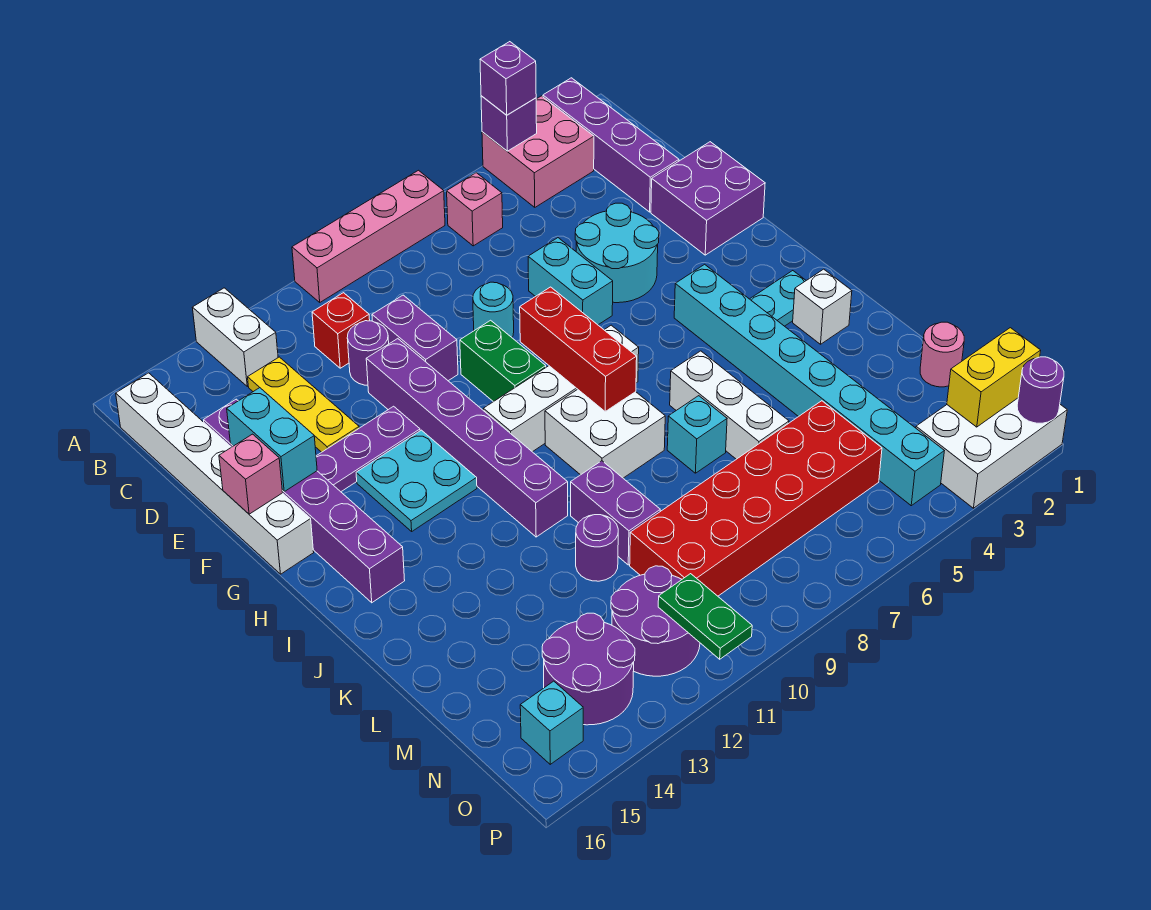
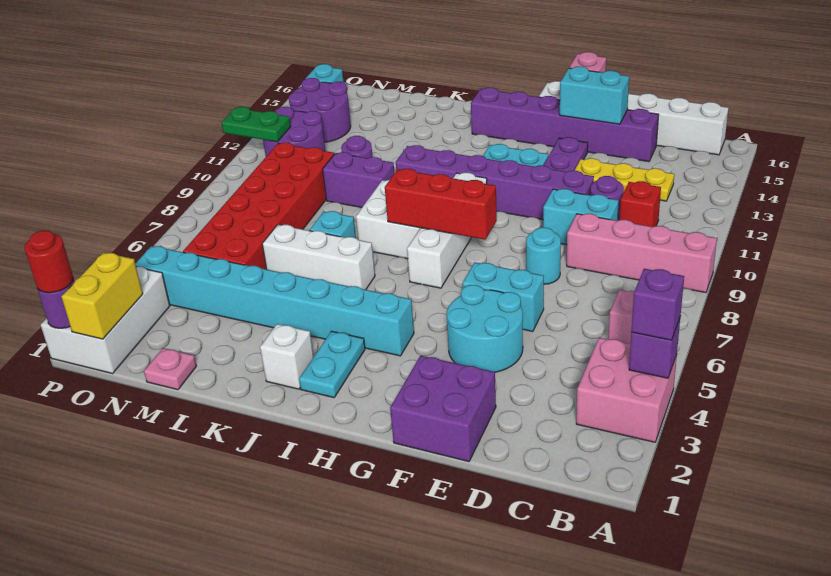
purple 1x4 brick [543,78,679,212] -> none
pink 1x4 brick [292,170,445,302] -> pink 1x4 brick turned to [567,214,717,293]
white 1x2 brick [192,288,278,387] -> none
purple 1x2 brick [372,295,458,381] -> cyan 1x2 brick [543,189,619,245]
green 1x2 brick [460,320,546,402] -> none
pink 1x1 round brick [920,322,964,387] -> pink 1x1 plate [144,348,196,390]
none -> red 1x1 round brick [24,231,73,293]

